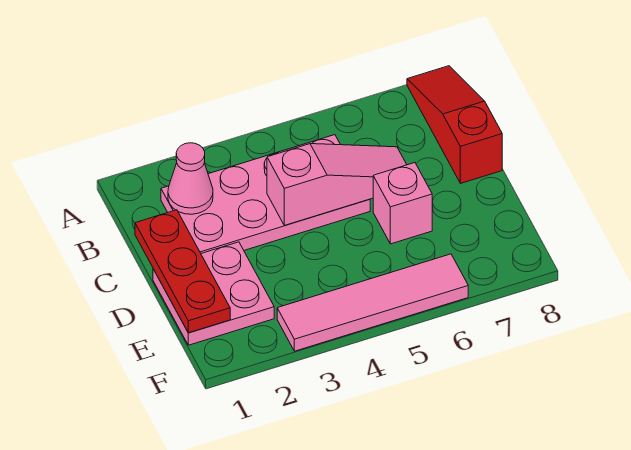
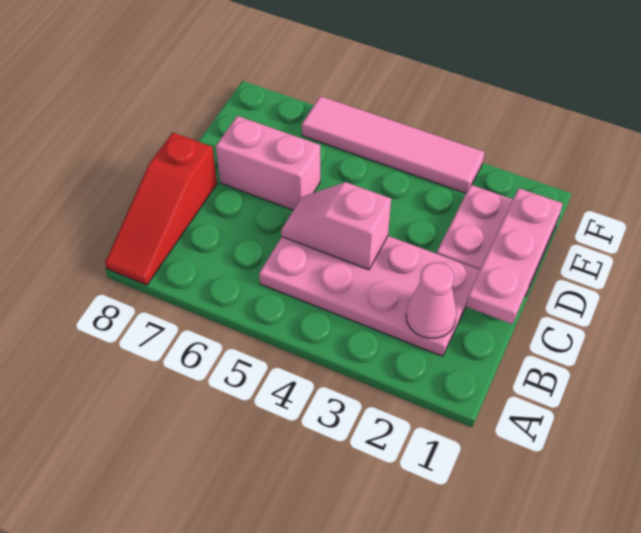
red 1x3 plate [135,210,230,333] -> pink 1x3 plate [466,188,563,324]
pink 1x3 slope [267,144,407,225] -> pink 1x2 slope [281,182,391,270]
pink 1x1 brick [373,163,432,244] -> pink 1x2 brick [216,116,320,210]

